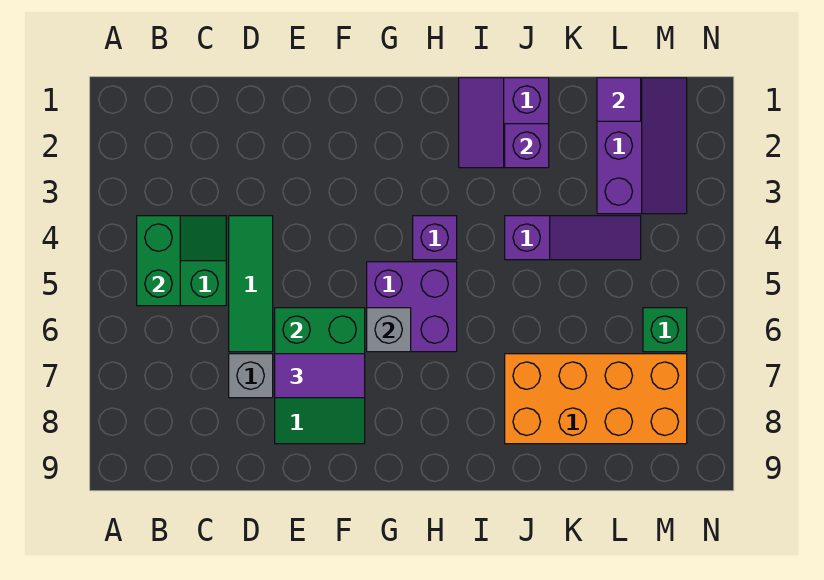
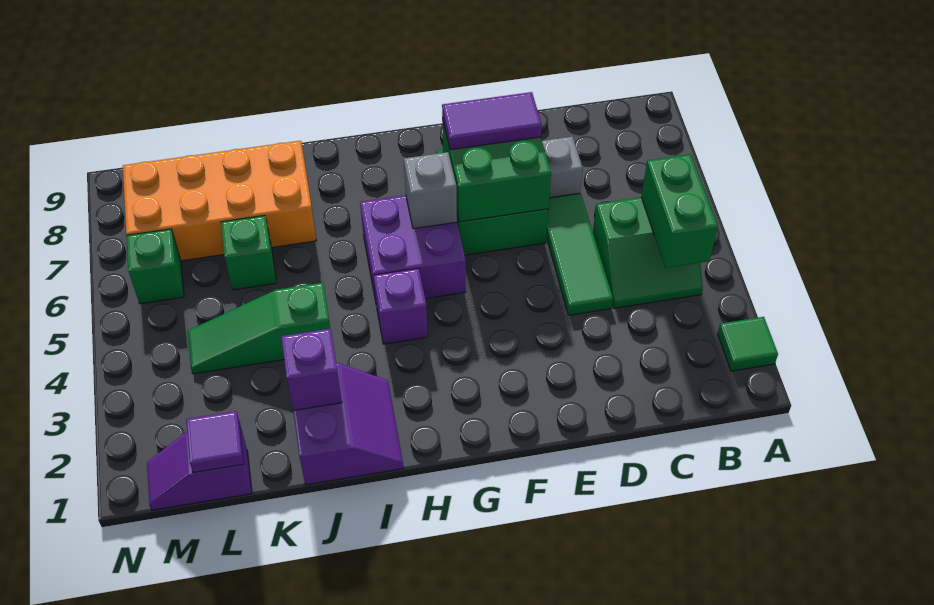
none -> green 1x1 tile [718,317,778,371]
purple 1x3 slope [505,216,641,260] -> green 1x3 slope [188,283,330,374]
none -> green 1x1 brick [221,216,276,290]
purple 2x3 slope [597,78,687,214] -> purple 1x2 slope [147,426,252,510]

